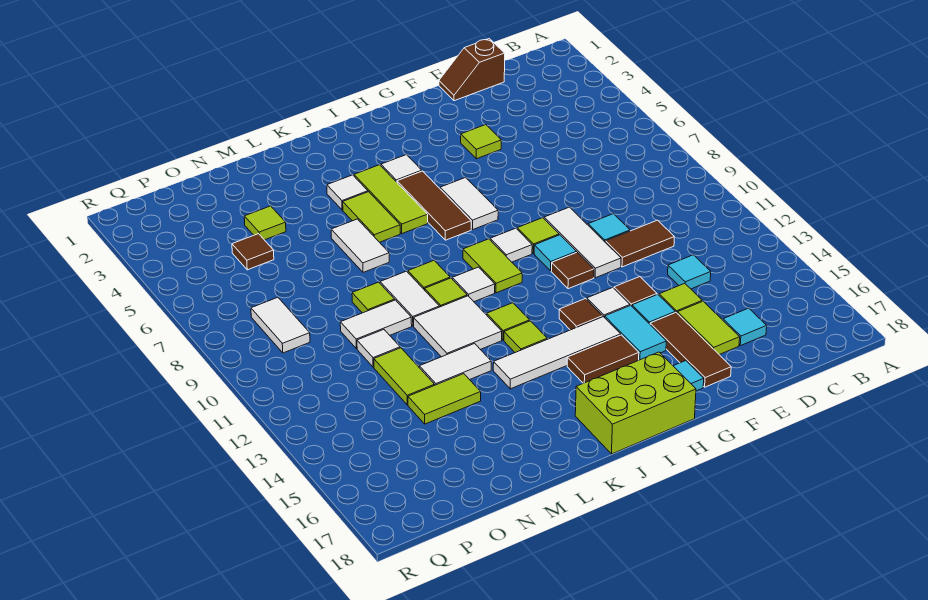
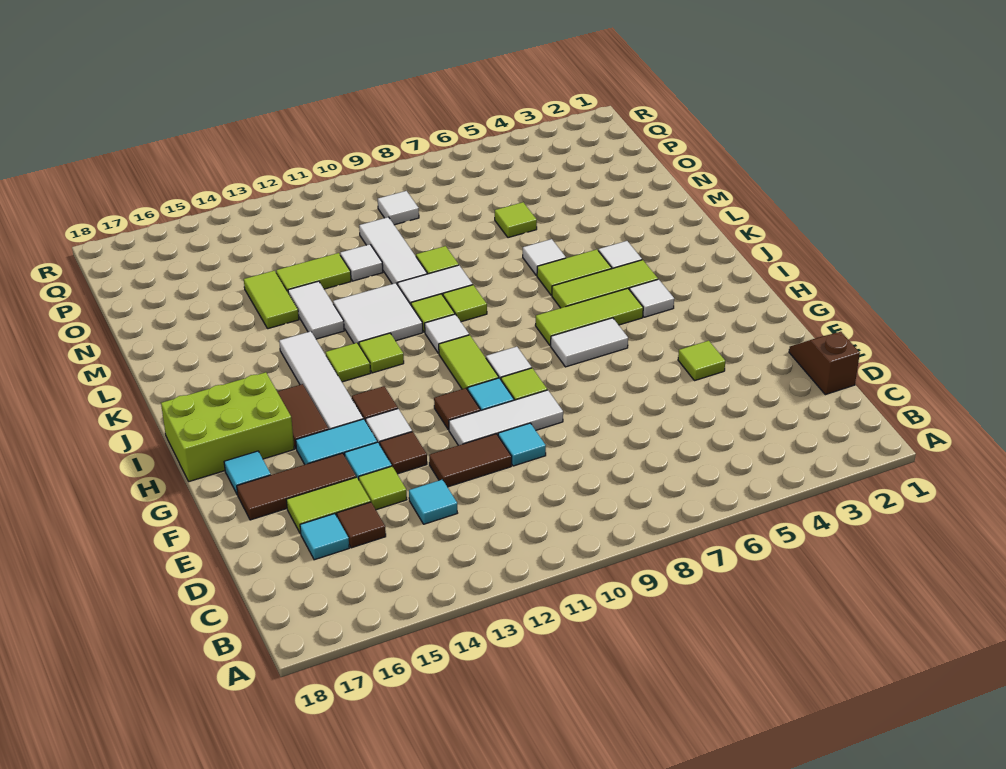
brown 1x2 tile [606,220,674,267] -> brown 1x2 tile turned to [429,434,512,487]
lime 2x3 brick [575,352,696,454] -> lime 2x3 brick turned to [161,372,294,481]
brown 1x3 tile [397,171,471,240] -> lime 1x3 tile [535,288,643,346]
lime 1x2 tile [463,239,522,293] -> lime 1x2 tile turned to [439,335,499,390]
white 1x2 tile [331,219,389,272] -> white 1x1 tile [523,239,566,276]
white 1x2 tile [340,300,412,349] -> white 1x3 tile [359,217,427,285]
lime 1x1 tile [244,206,286,240] -> lime 1x1 tile moved to [495,202,537,238]
brown 1x1 tile [232,234,274,270] -> brown 1x1 tile moved to [337,502,386,548]
white 1x2 tile [251,297,310,353] -> white 1x1 tile [378,191,419,225]

